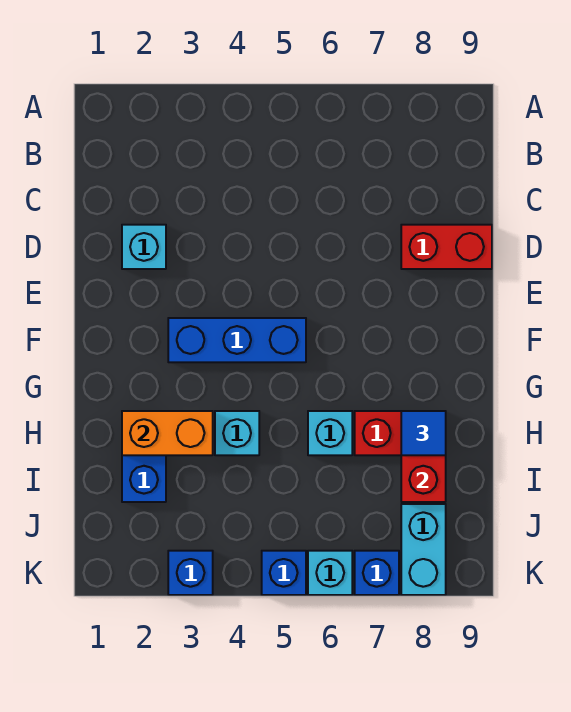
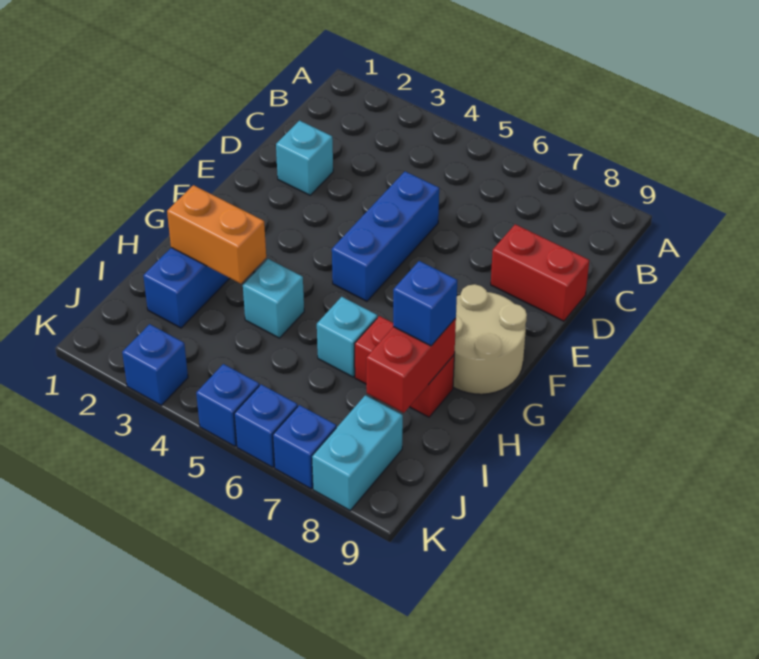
blue 1x3 brick [168,318,306,362] -> blue 1x3 brick turned to [332,171,439,301]
none -> tan 2x2 round brick [453,284,527,394]
blue 1x1 tile [401,411,446,455] -> blue 1x1 brick [393,261,457,346]
cyan 1x1 brick [308,551,352,595] -> blue 1x1 brick [234,384,298,467]

